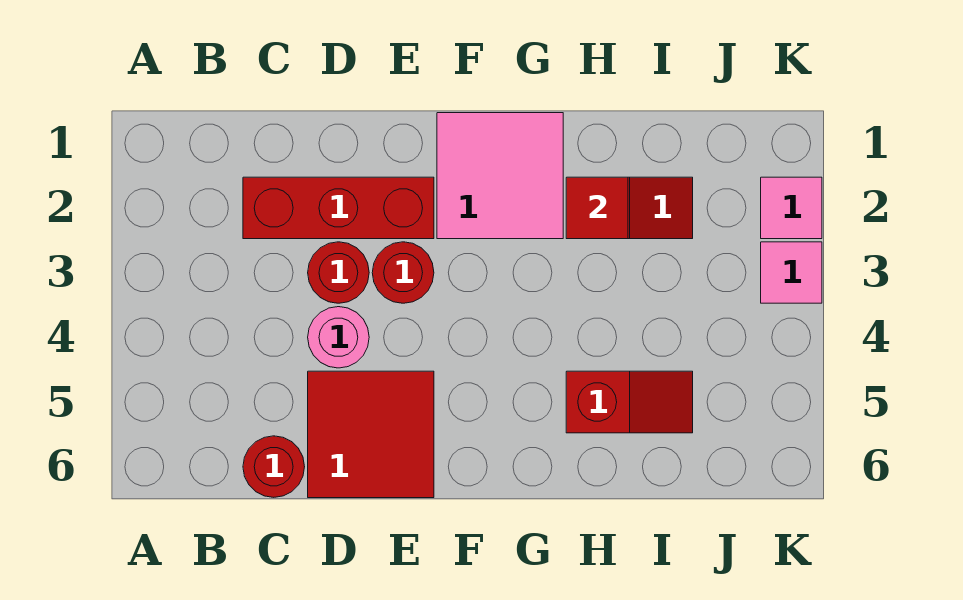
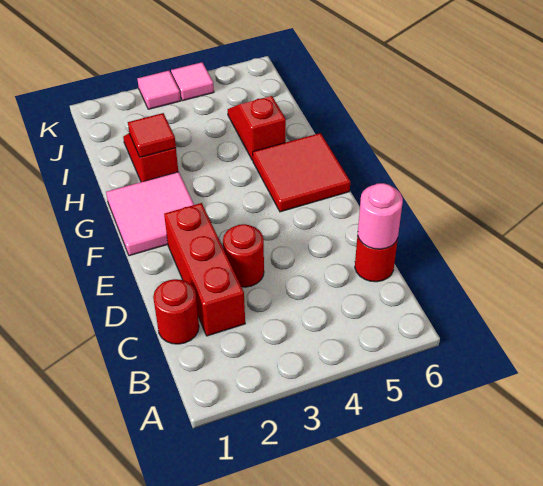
pink 1x1 round brick [308,307,369,368] -> pink 1x1 round brick moved to [358,183,403,249]
red 2x2 tile [308,371,434,498] -> red 2x2 tile moved to [253,133,350,212]
red 1x1 round brick [372,242,434,303] -> red 1x1 round brick moved to [153,279,199,344]
pink 1x1 tile [761,177,822,239] -> pink 1x1 tile moved to [171,62,214,101]

